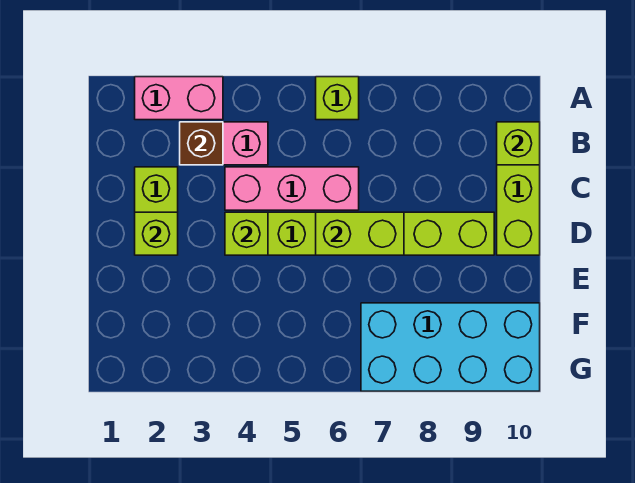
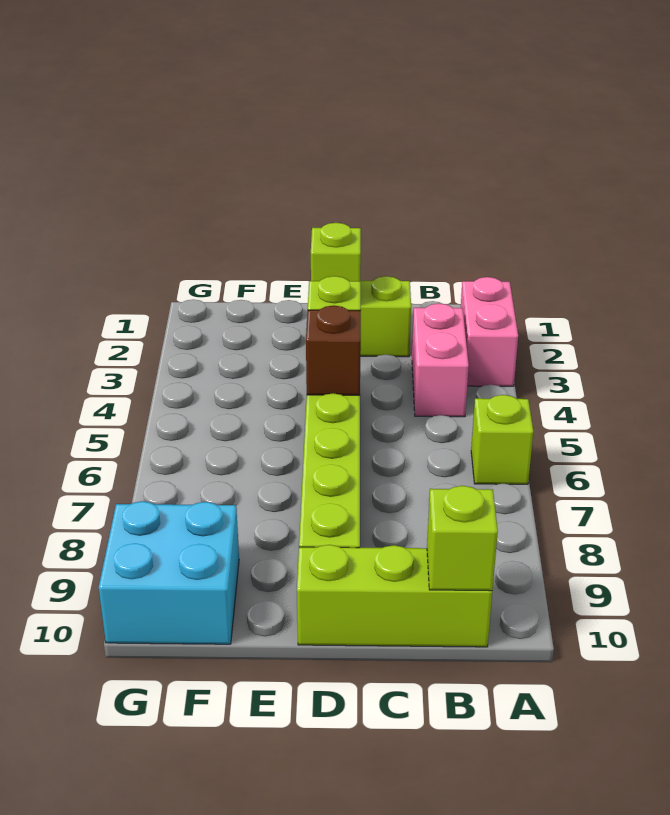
brown 1x1 brick [180,122,223,165] -> brown 1x1 brick moved to [306,306,361,395]
pink 1x3 brick [225,167,359,210] -> none
lime 1x2 brick [316,212,404,255] -> none
cyan 2x4 brick [361,303,540,391] -> cyan 2x2 brick [99,501,239,644]

